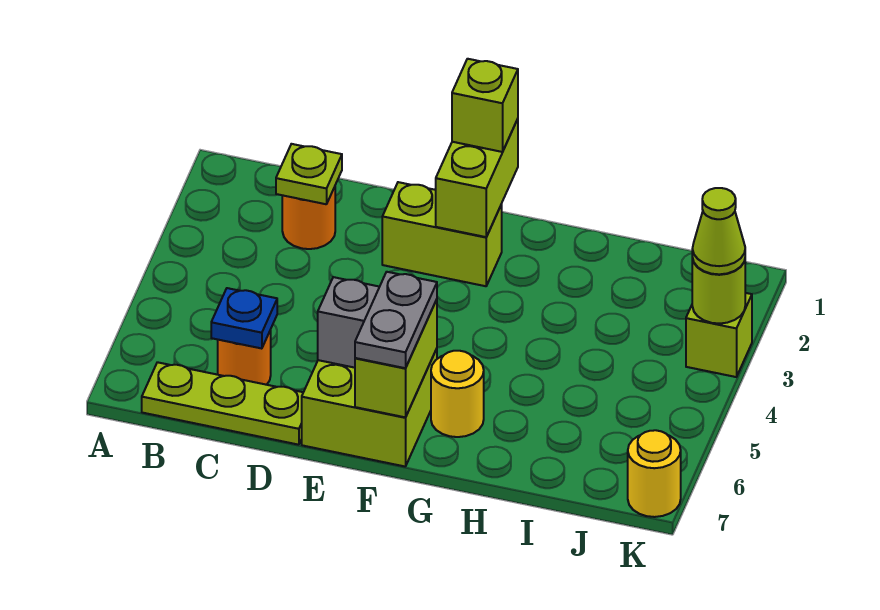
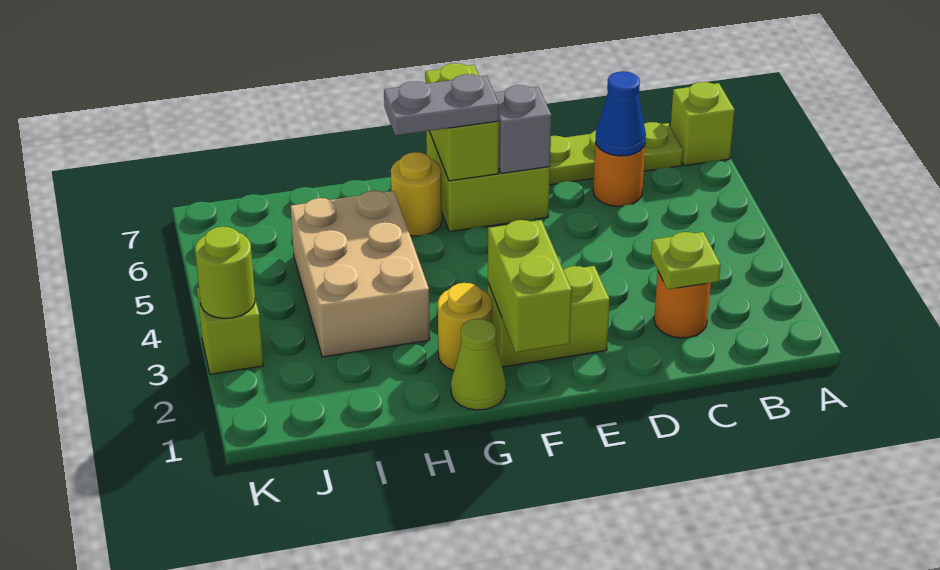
blue 1x1 plate [211,288,277,349] -> blue 1x1 cone [596,71,646,156]
lime 1x1 brick [452,59,518,152] -> lime 1x1 brick moved to [671,82,735,166]
grey 1x2 plate [355,272,437,368] -> grey 1x2 plate turned to [384,74,499,135]
none -> tan 2x3 brick [291,190,430,357]
lime 1x1 cone [692,188,745,274] -> lime 1x1 cone moved to [451,319,506,410]
yellow 1x1 round brick [628,430,681,517] -> yellow 1x1 round brick moved to [438,283,492,371]

